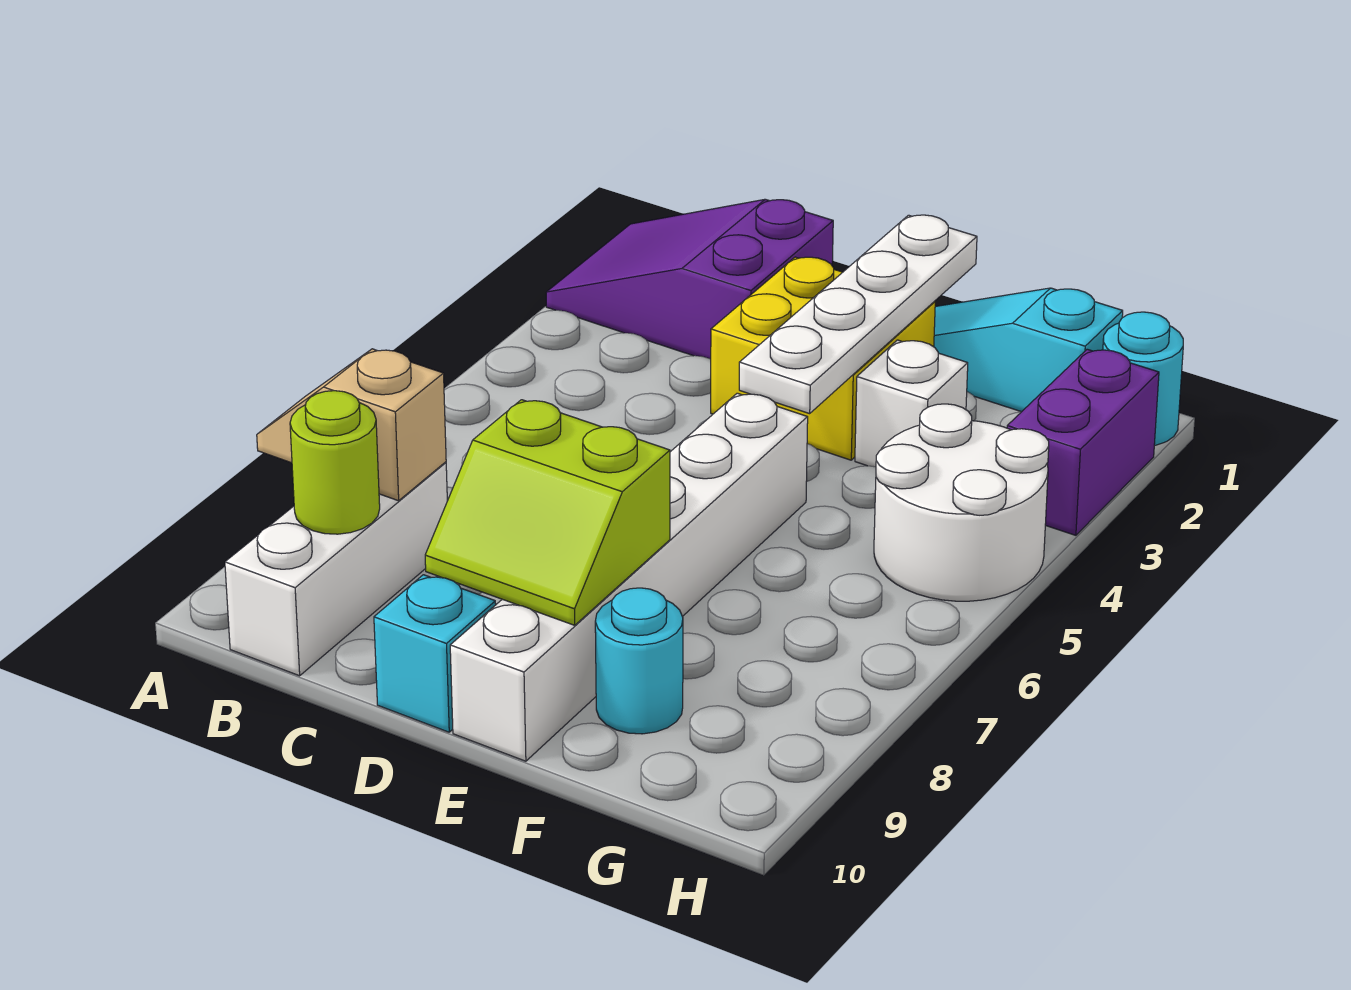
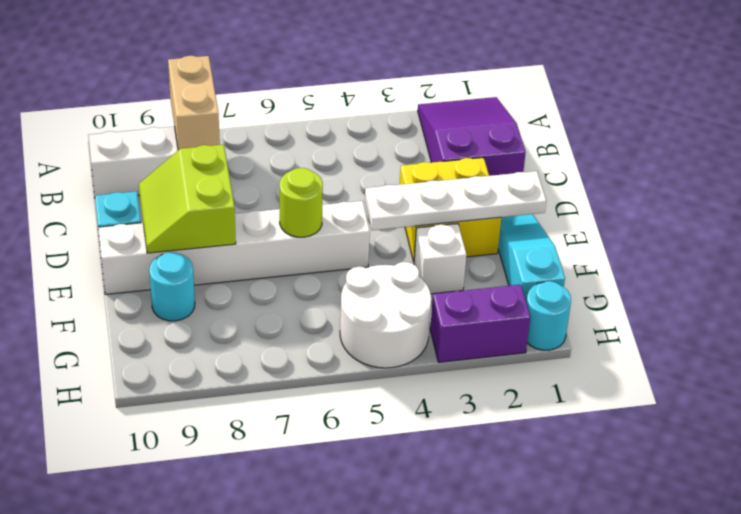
tan 1x2 slope [257,349,446,501] -> tan 1x2 brick [168,56,220,150]
lime 1x1 round brick [290,391,380,534] -> lime 1x1 round brick moved to [280,168,323,237]

